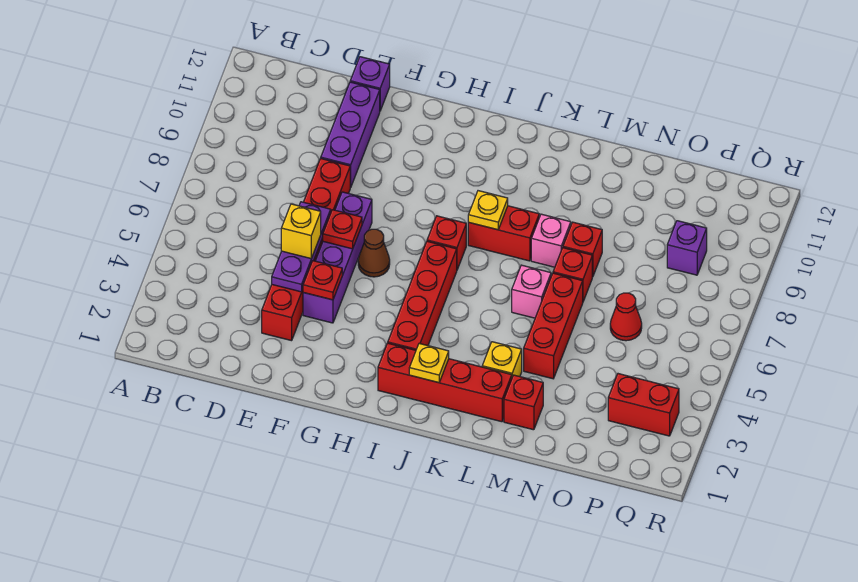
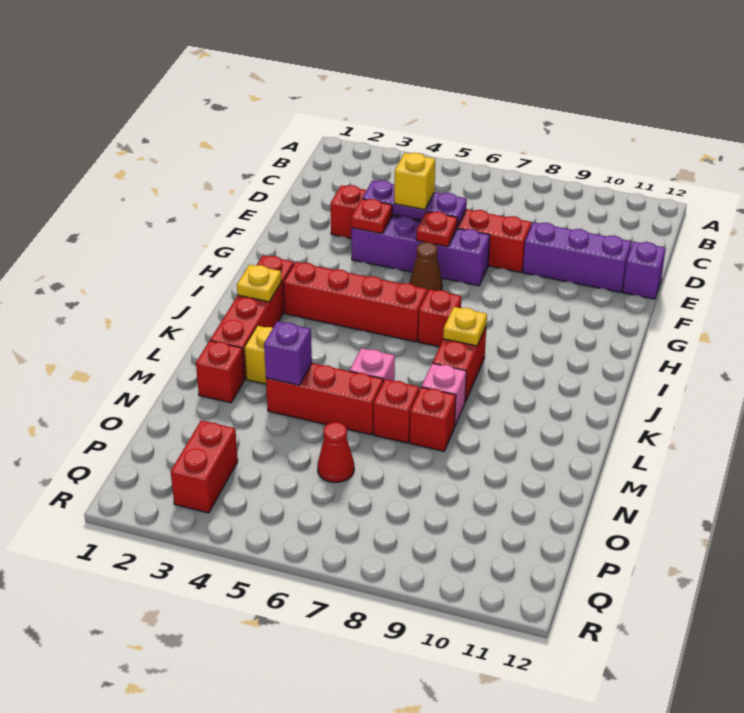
purple 1x1 brick [667,221,707,275] -> purple 1x1 brick moved to [264,321,312,385]

